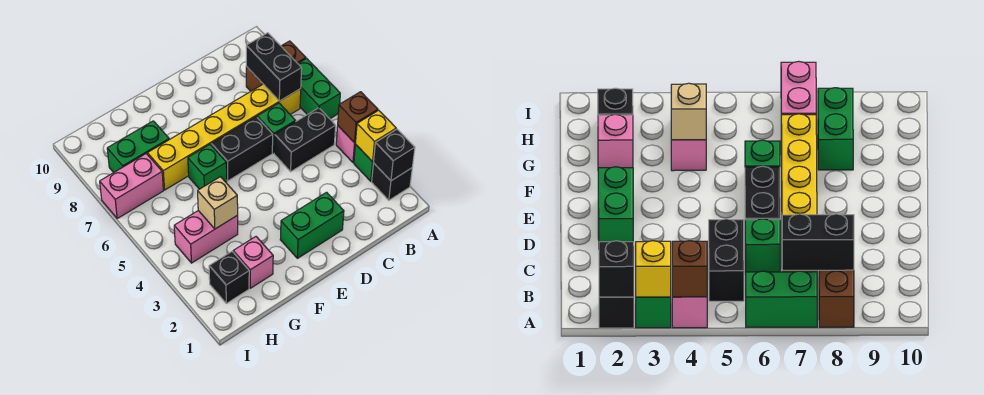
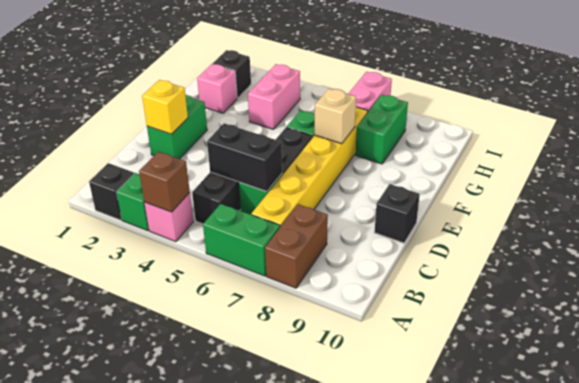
black 1x1 brick [374,129,415,181] -> black 1x1 brick moved to [374,184,420,243]
yellow 1x1 brick [355,110,396,162] -> yellow 1x1 brick moved to [142,80,188,134]
black 1x2 brick [246,33,302,101] -> black 1x2 brick moved to [207,123,282,192]
tan 1x1 brick [198,177,238,229] -> tan 1x1 brick moved to [315,88,356,144]

